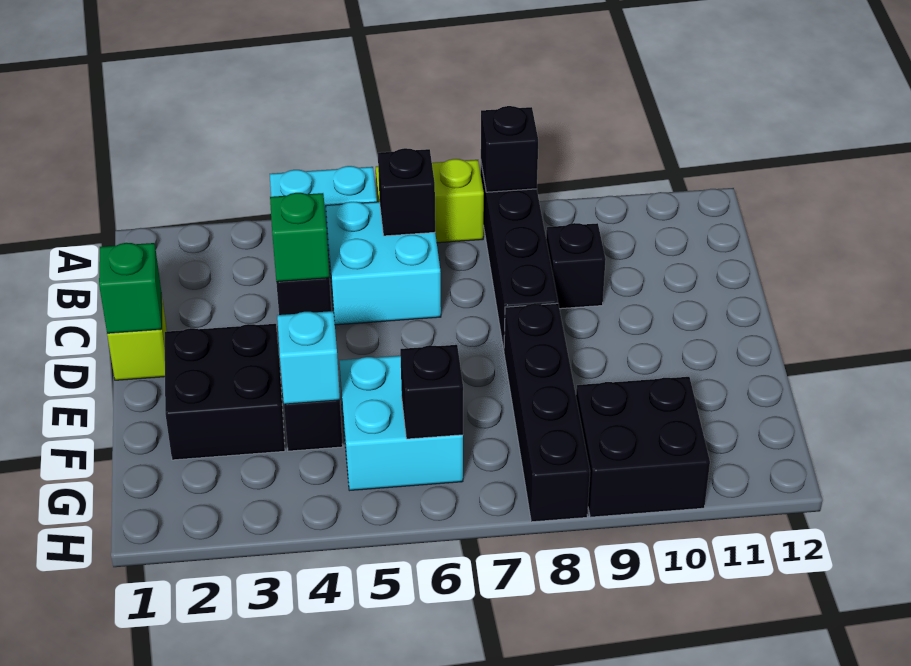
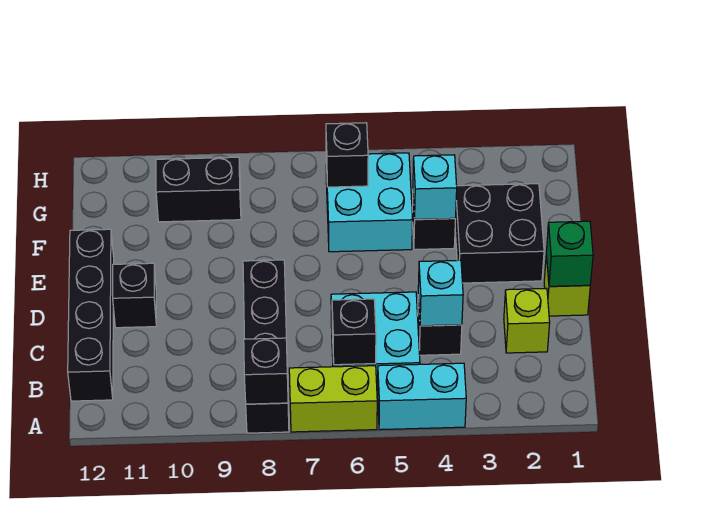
none -> lime 1x1 brick [504,288,550,353]
green 1x1 brick [270,193,329,282] -> cyan 1x1 brick [418,260,463,326]
black 1x1 brick [546,223,606,309] -> black 1x1 brick moved to [113,263,156,328]
black 1x4 brick [504,303,590,522] -> black 1x4 brick moved to [68,229,114,401]
black 2x2 brick [576,377,710,517] -> black 1x2 brick [156,157,241,222]

